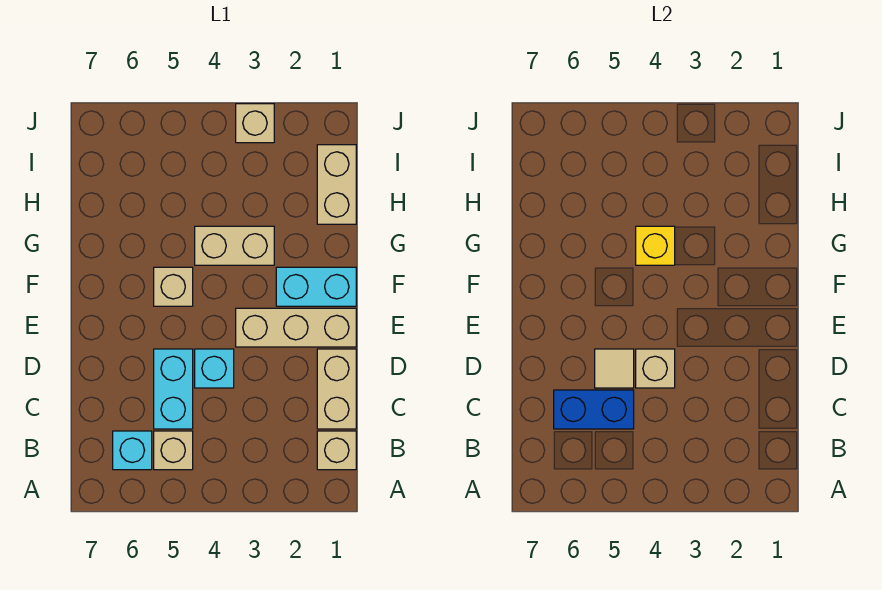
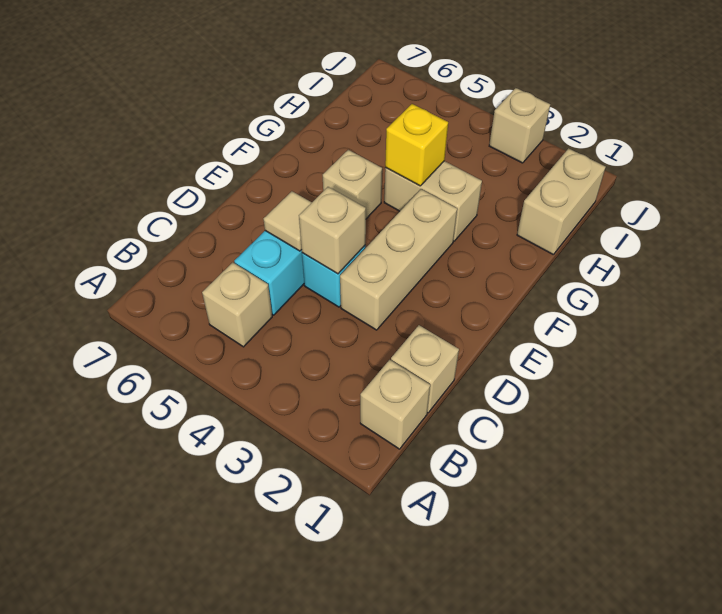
cyan 1x1 brick [113,431,152,470] -> none
tan 1x2 brick [317,349,356,429] -> tan 1x1 brick [391,325,459,413]
blue 1x2 brick [554,390,634,429] -> none
tan 1x3 brick [236,308,356,347] -> tan 1x3 brick turned to [340,189,457,330]
cyan 1x2 brick [276,267,356,306] -> none

